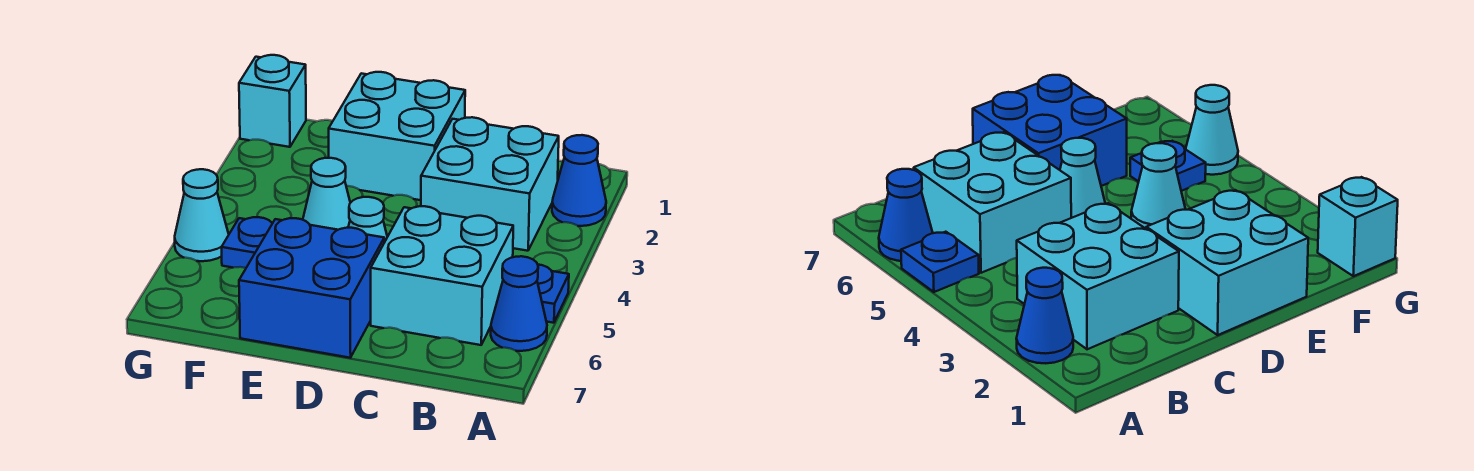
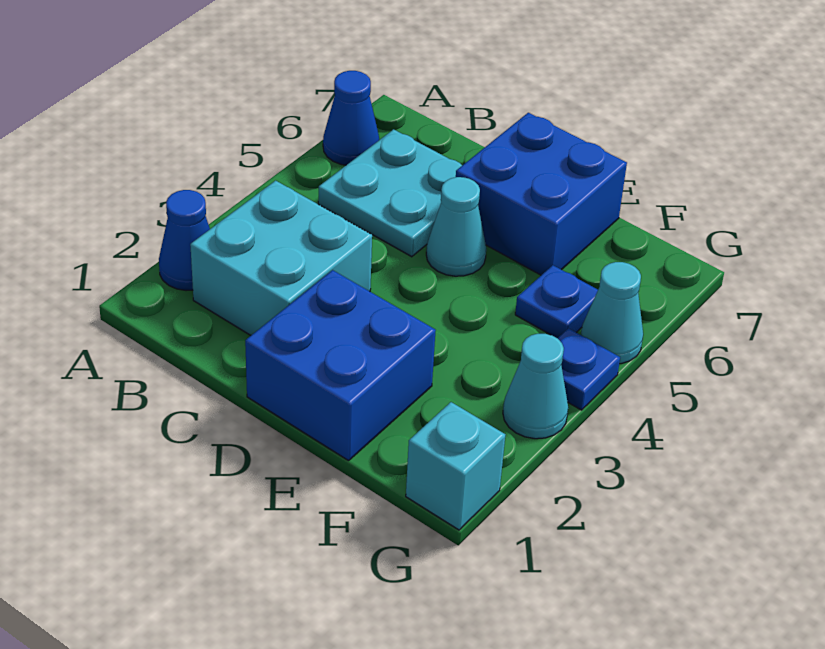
blue 1x1 plate [537,265,569,323] -> blue 1x1 plate moved to [558,328,620,410]
cyan 2x2 brick [371,206,513,345] -> cyan 2x2 plate [318,129,462,257]
cyan 2x2 brick [329,72,465,200] -> blue 2x2 brick [245,270,436,461]
cyan 1x1 cone [303,158,350,230] -> cyan 1x1 cone moved to [503,334,568,439]

